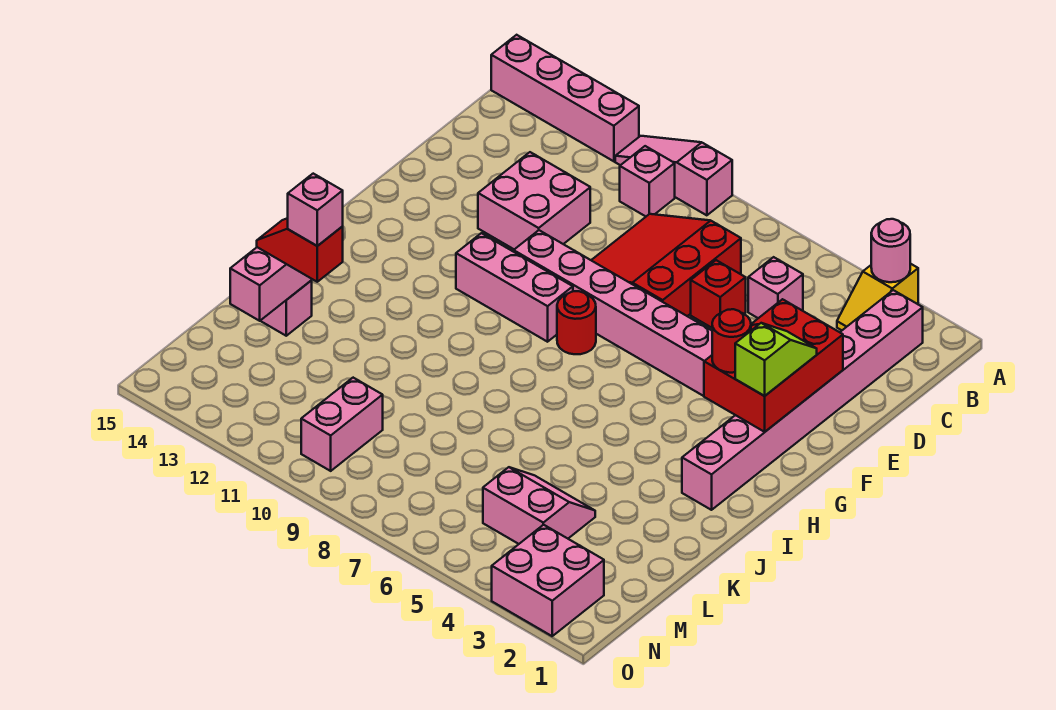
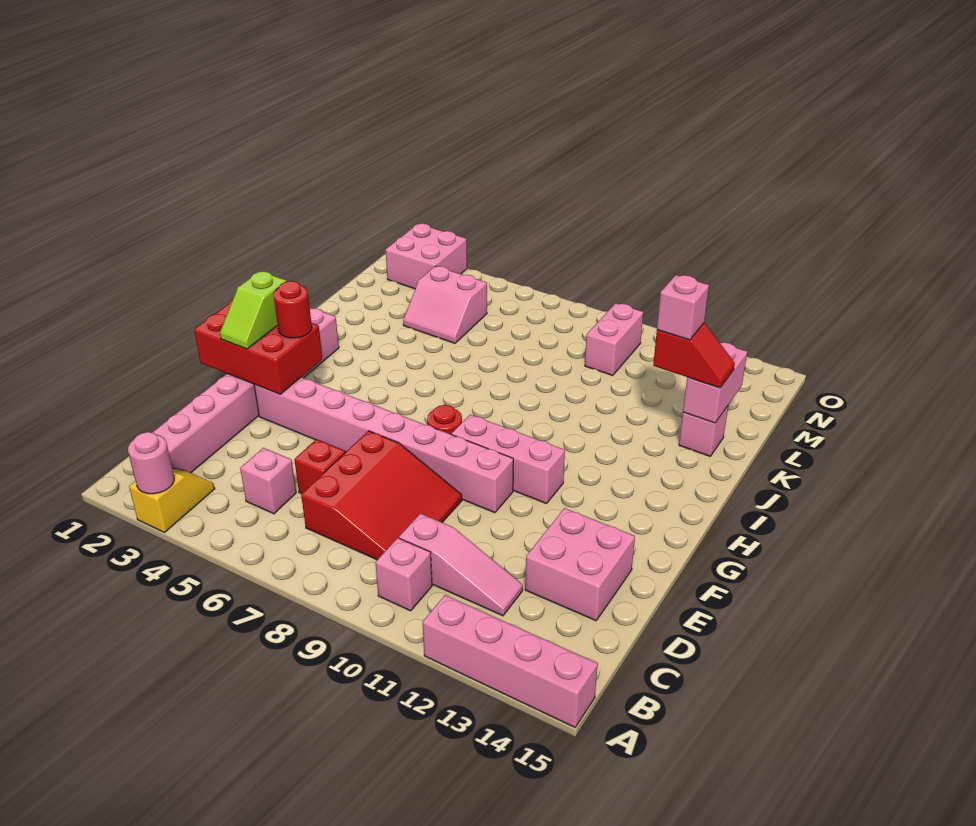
pink 1x3 slope [615,136,732,215] -> pink 1x3 slope moved to [399,514,523,616]
pink 2x2 brick [478,152,590,249] -> pink 2x2 brick moved to [525,508,635,621]
red 2x3 brick [704,299,843,432] -> red 2x3 brick turned to [194,300,322,394]

